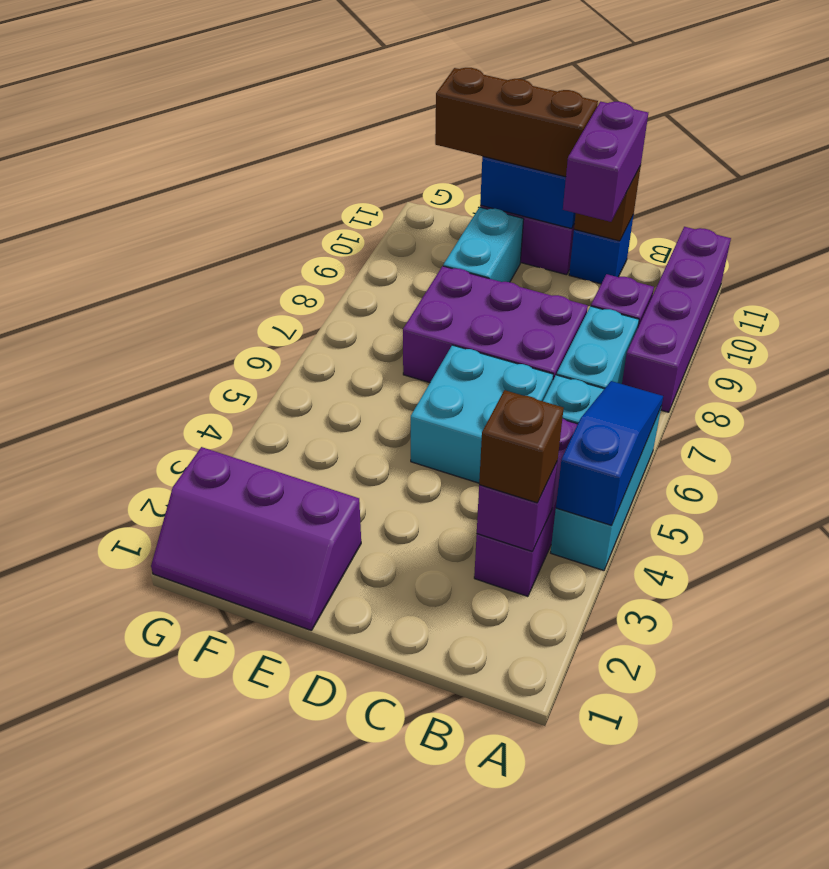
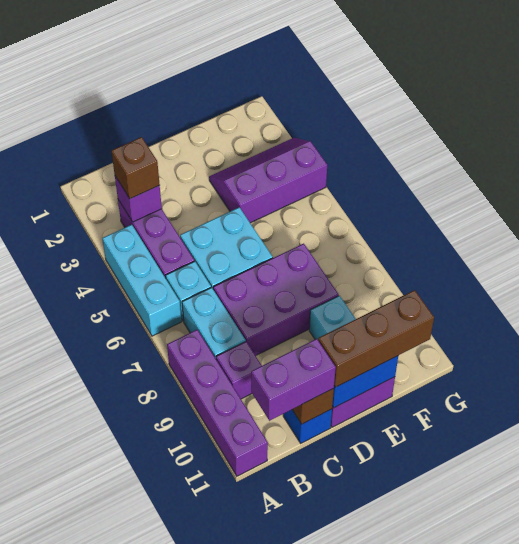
blue 1x3 slope [556,381,663,526] -> none
purple 1x2 brick [563,102,648,222] -> purple 1x2 brick turned to [251,339,336,421]
purple 2x3 slope [151,447,361,631] -> purple 2x3 slope moved to [209,138,327,223]

